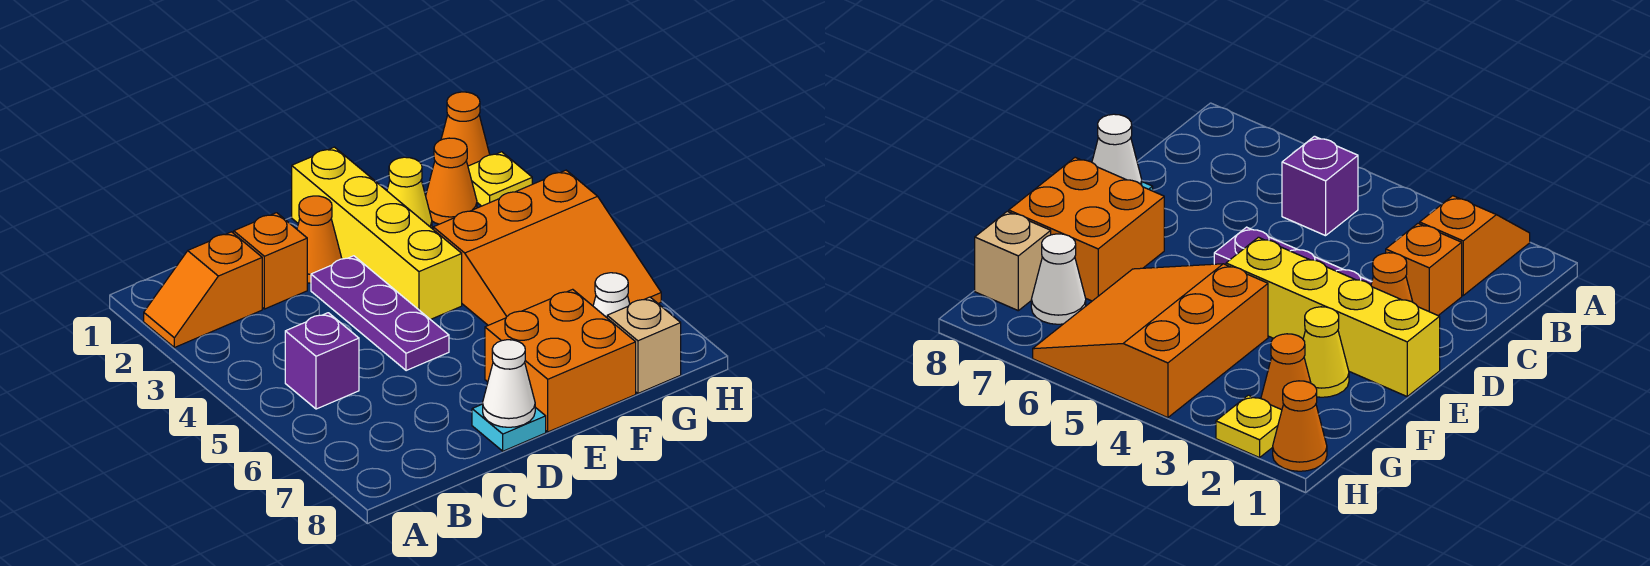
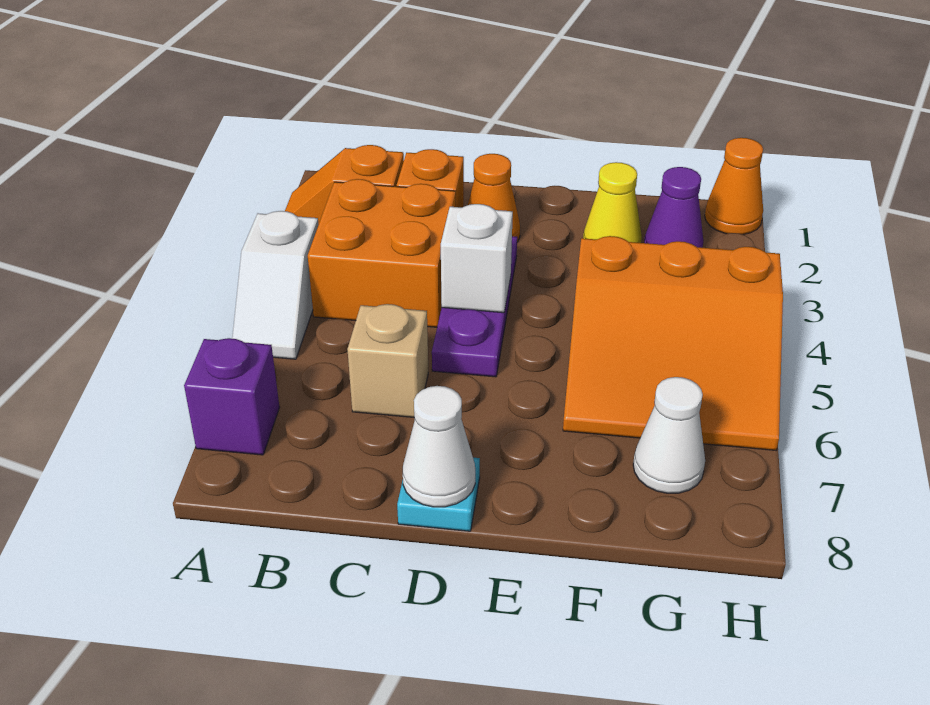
none -> white 1x2 slope [232,211,319,359]
purple 1x1 brick [285,313,359,409] -> purple 1x1 brick moved to [184,338,279,455]
none -> white 1x1 brick [441,204,513,313]
yellow 1x4 brick [292,147,462,320] -> none
orange 2x2 brick [485,289,636,432] -> orange 2x2 brick moved to [308,179,456,327]
orange 1x1 cone [426,138,477,224] -> purple 1x1 cone [644,167,703,248]
tan 1x1 brick [607,297,681,393] -> tan 1x1 brick moved to [347,304,428,417]
yellow 1x1 plate [468,152,532,206] -> none

